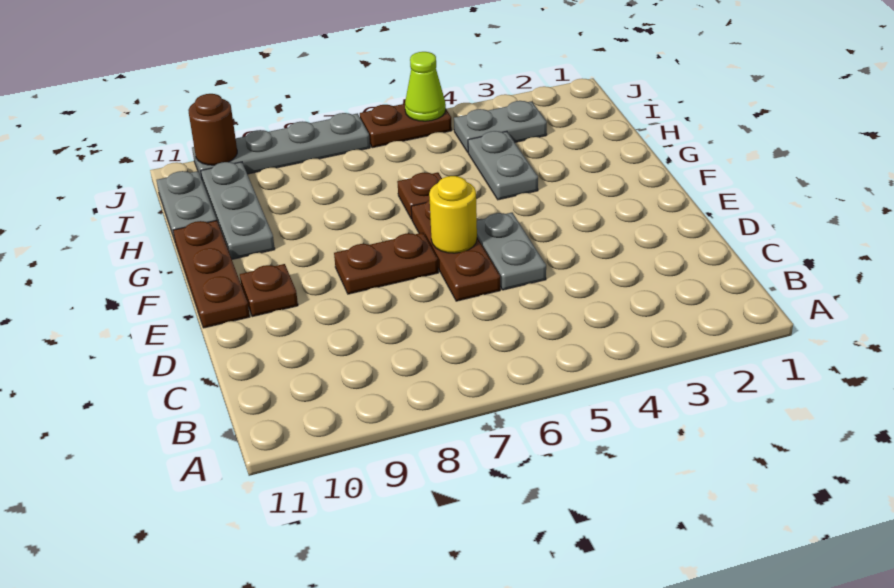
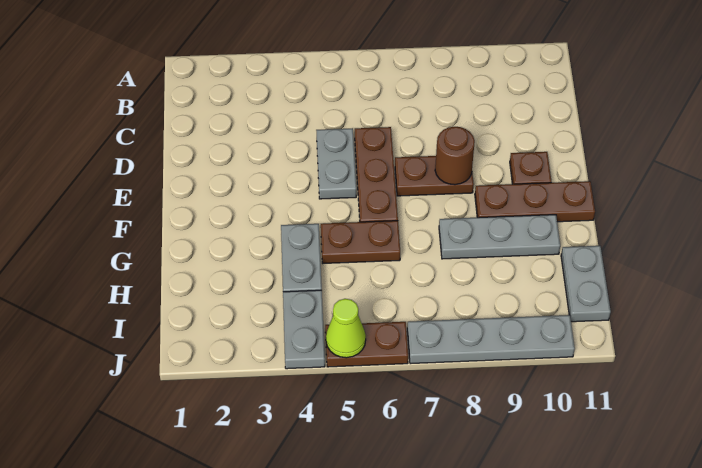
yellow 1x1 round brick [429,176,477,253] -> none
brown 1x3 plate [173,220,250,328] -> brown 1x3 plate turned to [475,181,595,222]
brown 1x1 plate [397,172,442,219] -> brown 1x2 plate [321,221,400,263]
grey 1x3 plate [201,162,275,259] -> grey 1x3 plate turned to [439,215,560,259]
grey 1x2 plate [454,101,547,152] -> grey 1x2 plate turned to [283,290,325,369]
brown 1x1 round brick [188,94,237,165] -> brown 1x1 round brick moved to [435,127,475,185]

